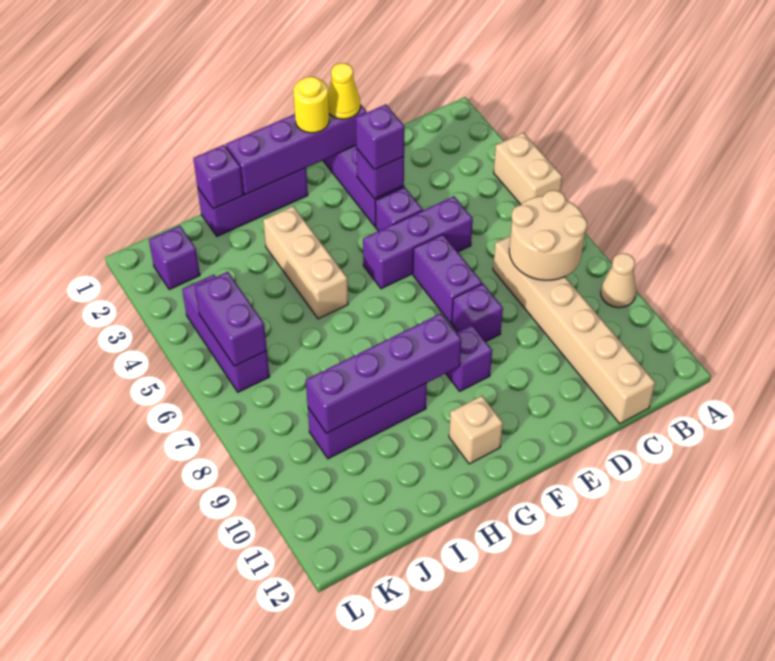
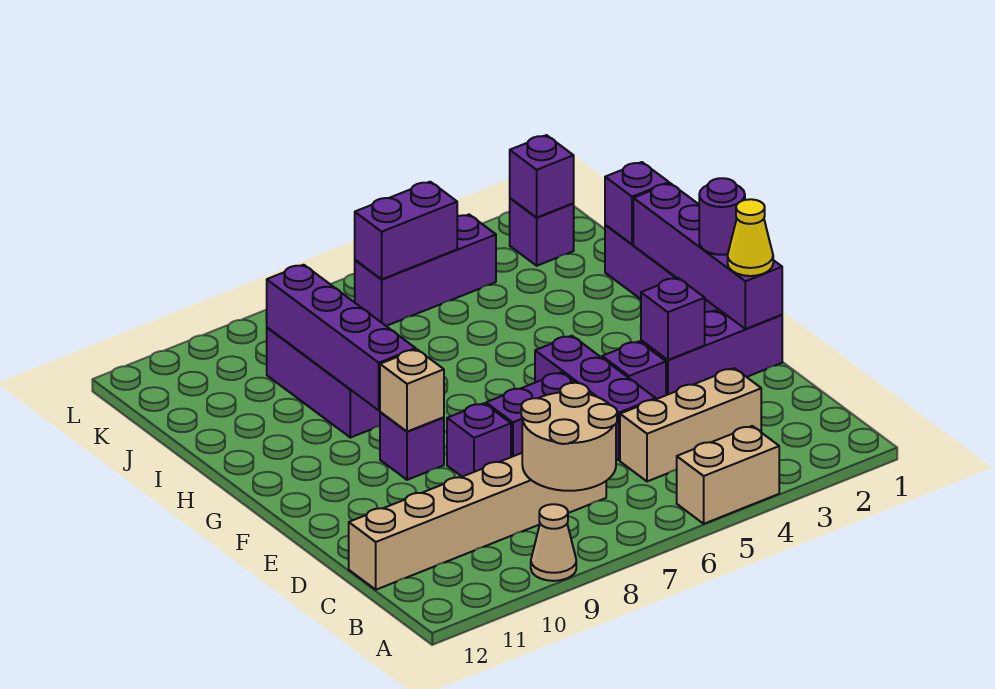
purple 1x1 brick [356,104,404,170] -> purple 1x1 brick moved to [510,135,574,218]
yellow 1x1 round brick [293,77,329,133] -> purple 1x1 round brick [699,178,745,255]
tan 1x1 brick [449,396,503,464] -> tan 1x1 brick moved to [380,349,444,432]
tan 1x3 brick [263,206,348,319] -> tan 1x3 brick moved to [620,368,761,481]

